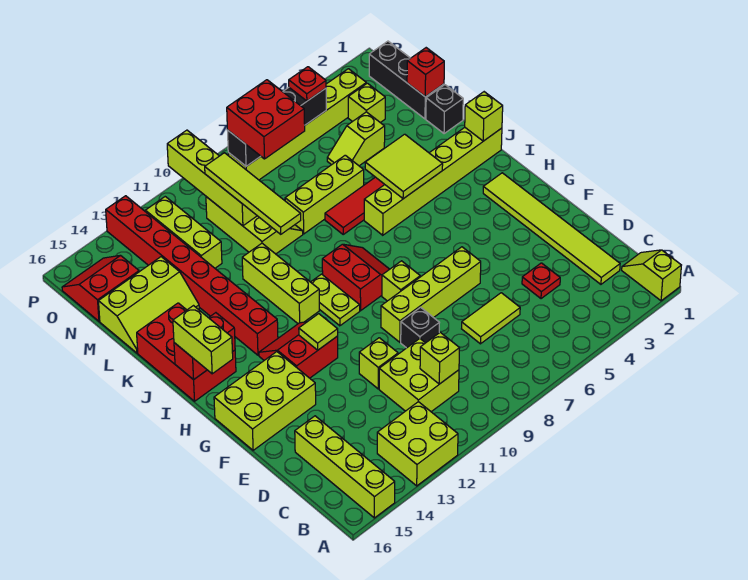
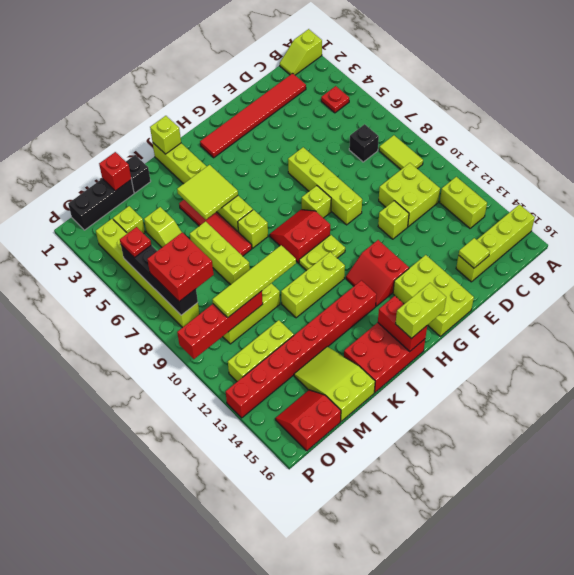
lime 2x2 brick [377,402,458,486] -> lime 1x2 brick [440,177,487,228]
lime 1x6 tile [483,173,620,284] -> red 1x6 tile [200,73,306,158]
lime 1x1 brick [420,332,459,384] -> lime 1x1 brick moved to [238,210,268,248]
red 1x1 plate [522,263,560,299] -> red 1x1 plate moved to [321,86,349,113]
lime 1x2 tile [462,293,520,344] -> lime 1x2 tile moved to [379,135,423,169]
black 1x1 brick [401,307,439,348] -> black 1x1 brick moved to [349,124,379,162]
lime 1x1 tile [299,314,338,350] -> lime 1x1 tile moved to [459,238,490,268]
lime 2x3 slope [99,257,199,353] -> lime 2x3 slope turned to [294,347,375,421]
lime 1x4 brick [167,130,257,226] -> red 1x4 brick [177,291,263,359]
red 2x2 slope [62,255,139,321] -> red 2x2 slope turned to [275,390,341,451]

